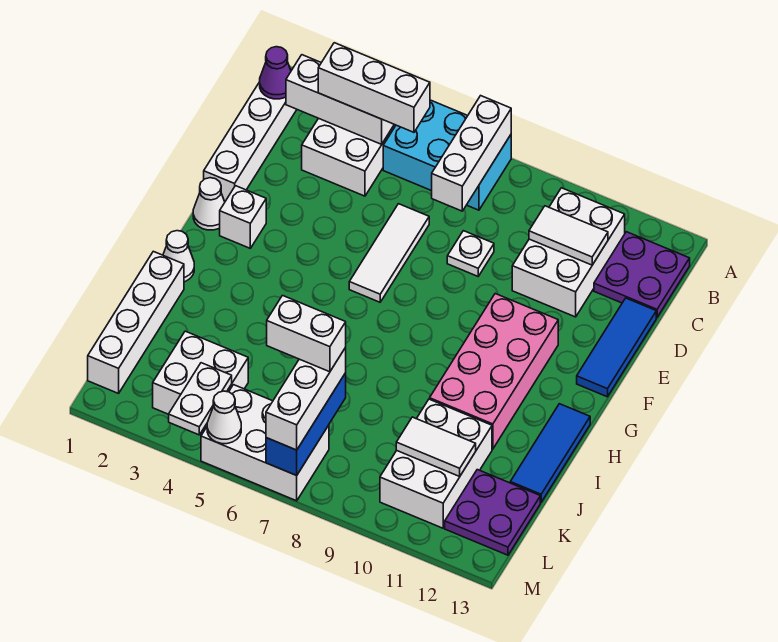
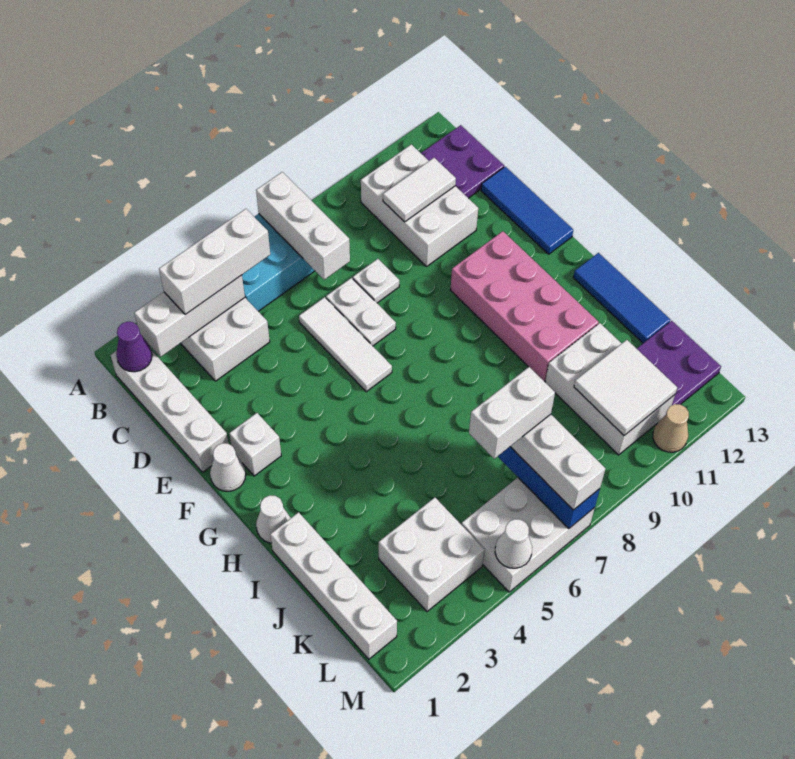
white 1x2 tile [396,417,476,476] -> white 2x2 tile [574,340,677,435]
white 1x2 plate [169,363,232,435] -> white 1x2 plate moved to [326,278,396,346]
none -> tan 1x1 cone [653,404,689,452]

